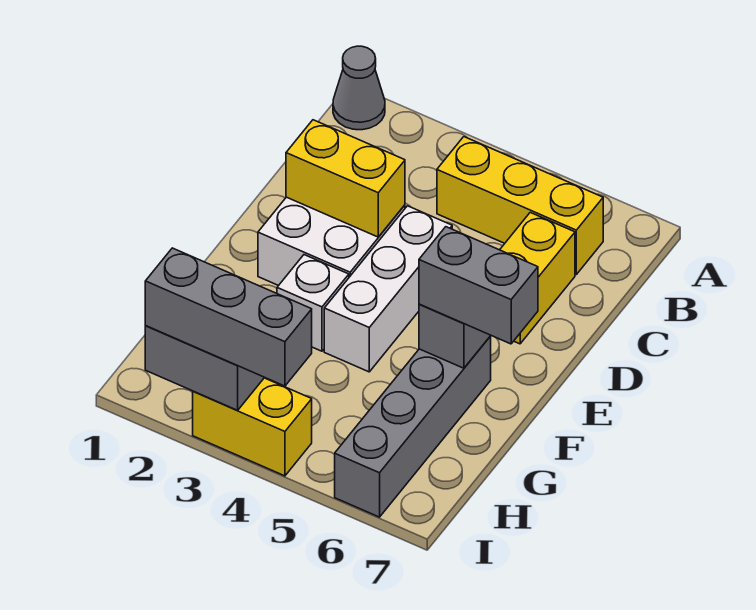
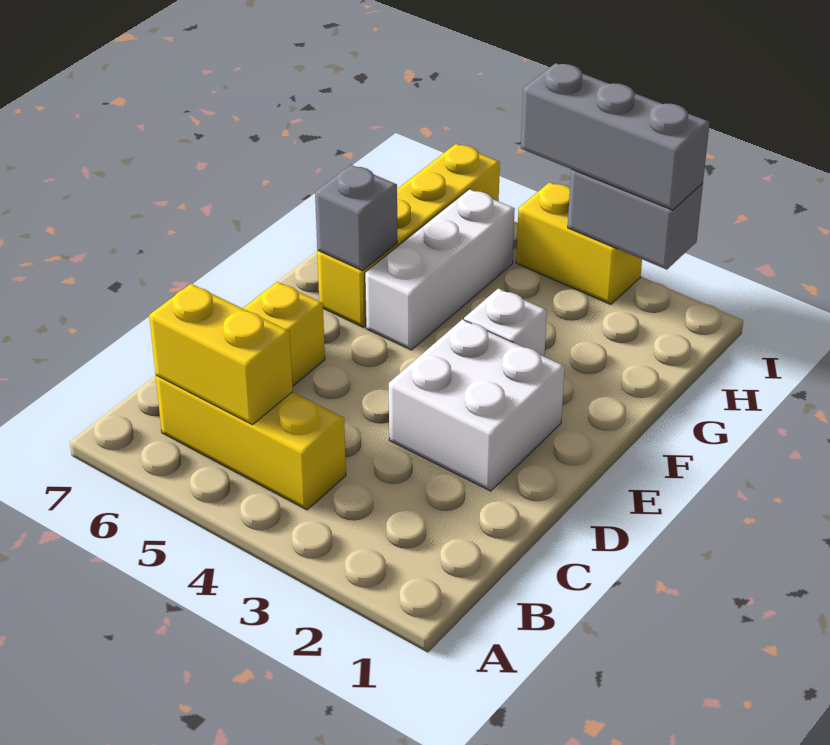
grey 1x1 cone [333,46,385,130] -> none
yellow 1x2 brick [286,120,405,237] -> yellow 1x2 brick moved to [149,284,293,425]
white 1x3 brick [324,206,452,372] -> white 1x3 brick moved to [365,189,515,350]
grey 1x4 brick [335,336,491,517] -> yellow 1x4 brick [317,144,500,327]
grey 1x2 brick [419,227,538,344] -> none

